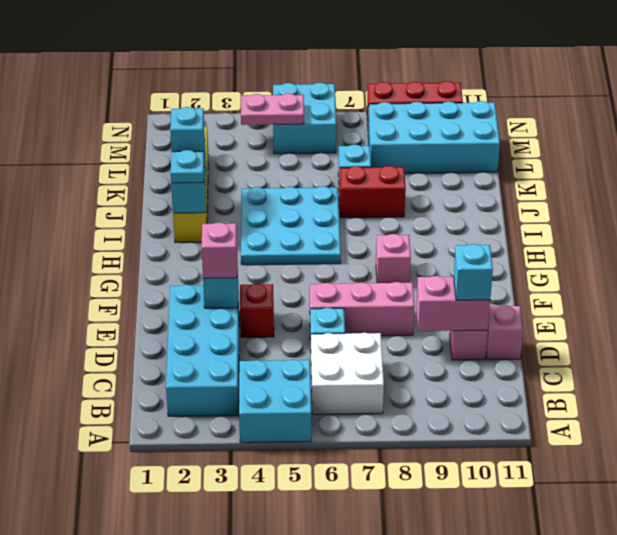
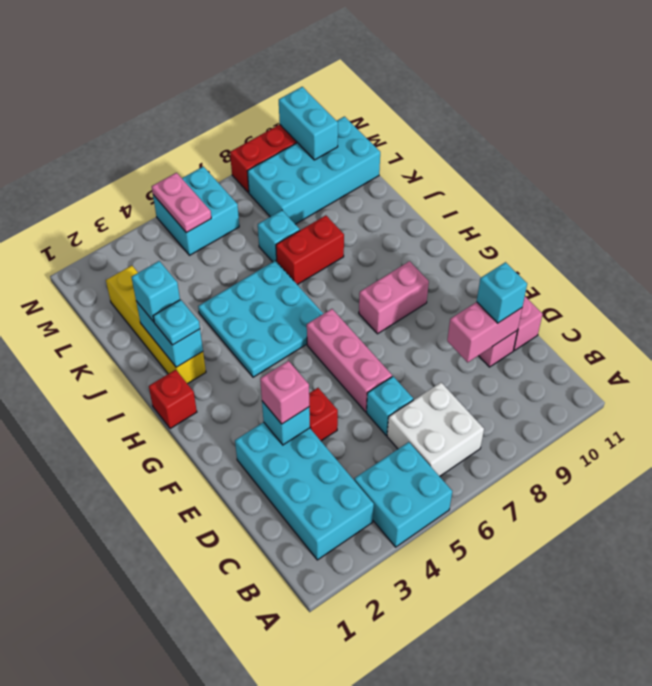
pink 1x3 brick [310,282,415,336] -> pink 1x3 brick turned to [307,309,392,412]
pink 1x1 brick [376,234,411,283] -> pink 1x2 brick [359,261,429,334]
none -> red 1x1 brick [149,370,197,429]
pink 1x2 plate [241,93,304,125] -> pink 1x2 plate turned to [152,173,211,233]
none -> cyan 1x2 brick [279,87,338,160]

